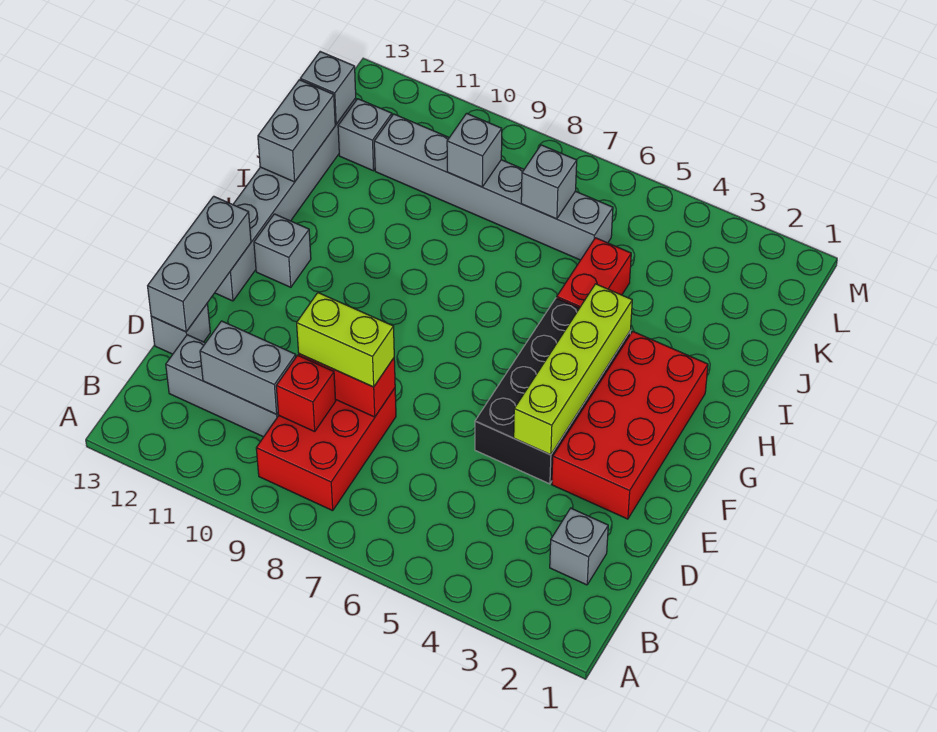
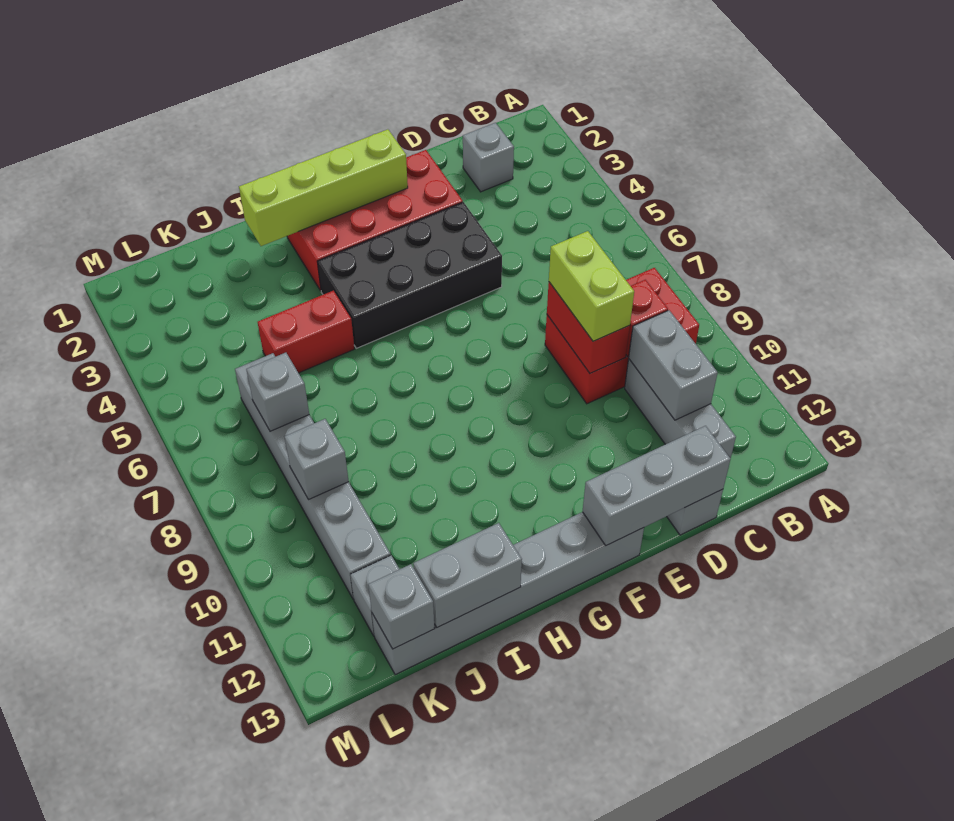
lime 1x4 brick [514,284,632,455] -> lime 1x4 brick moved to [239,129,408,246]
grey 1x1 brick [254,214,311,287] -> none

